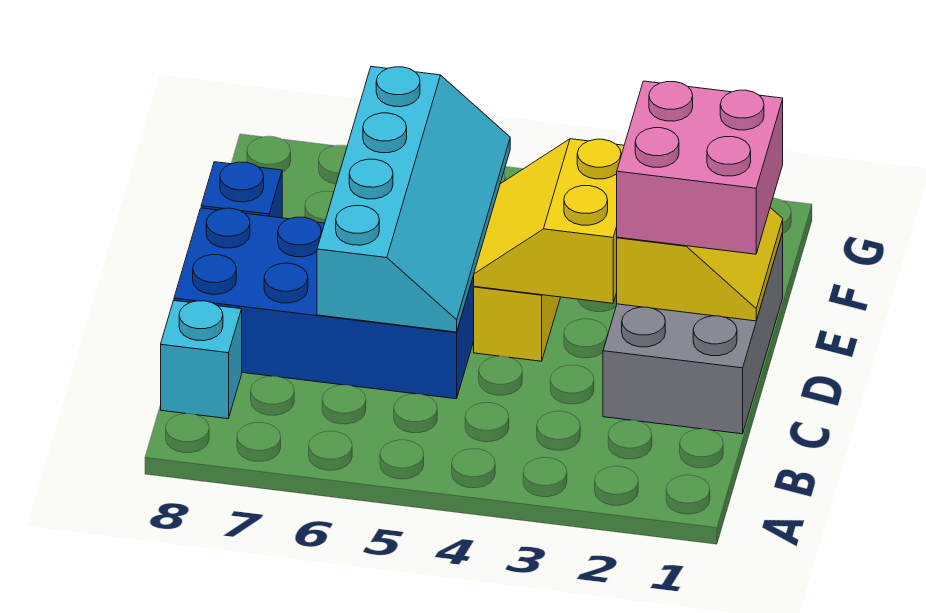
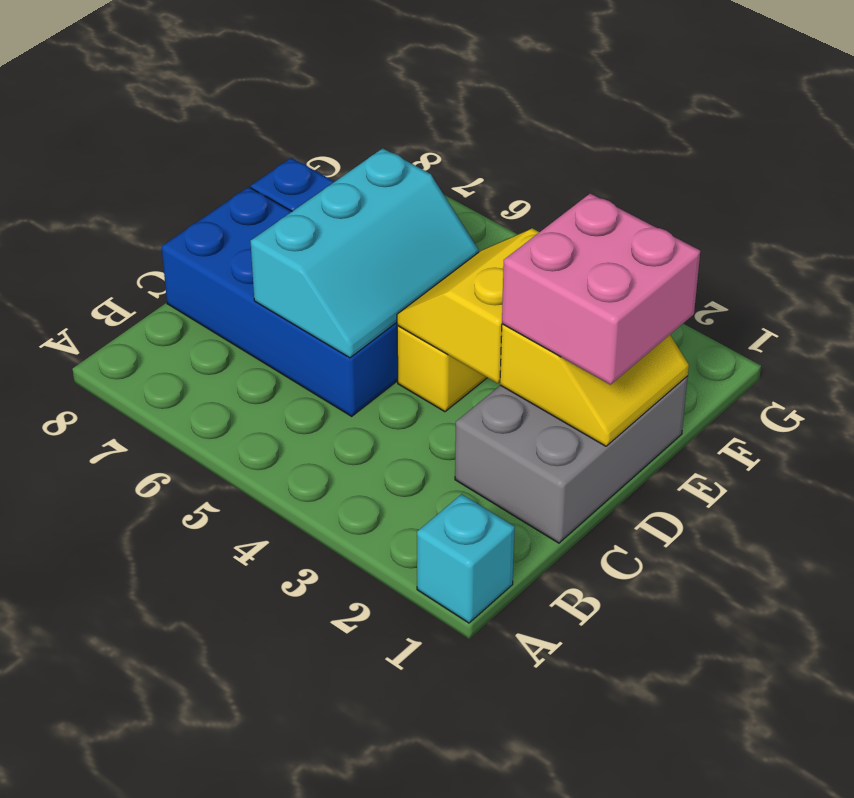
cyan 1x1 brick [161,301,242,419] -> cyan 1x1 brick moved to [417,494,515,623]
cyan 2x4 slope [317,67,510,332] -> cyan 2x3 slope [250,148,479,358]

